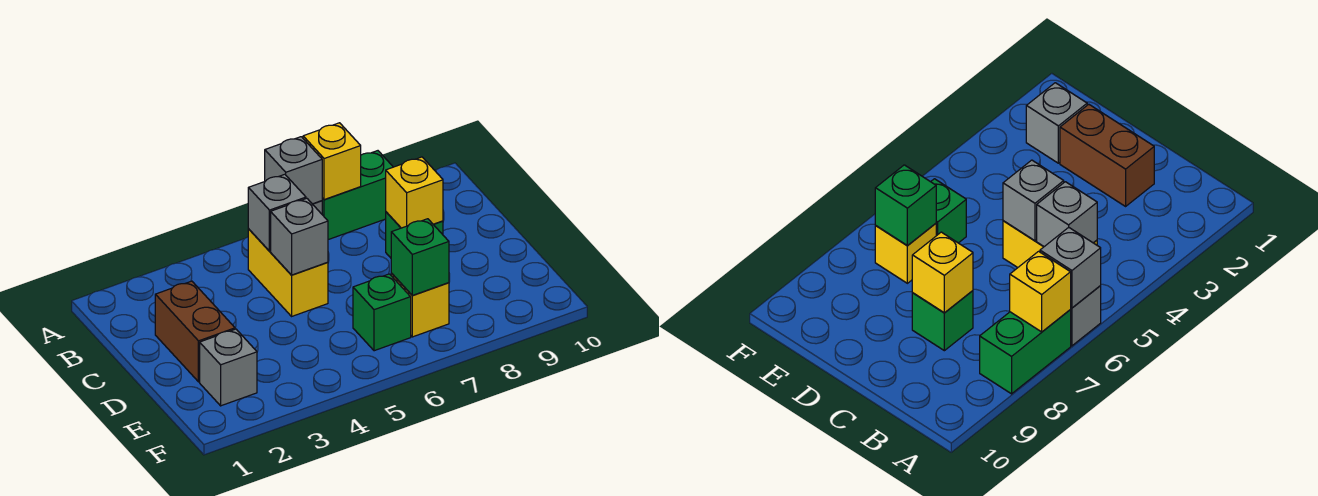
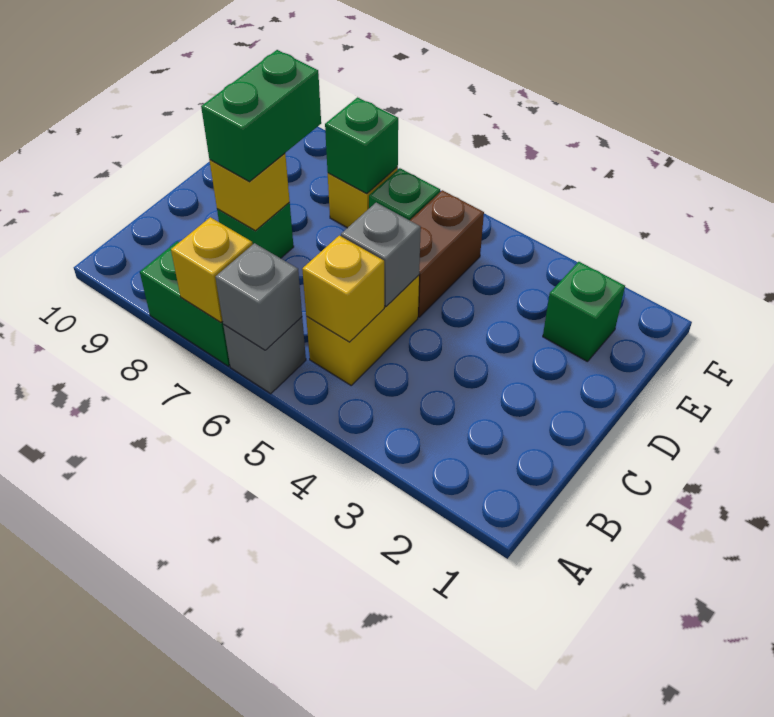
grey 1x1 brick [248,174,306,251] -> yellow 1x1 brick [302,236,384,342]
brown 1x2 brick [155,281,235,382] -> brown 1x2 brick moved to [410,190,484,317]
none -> green 1x2 brick [201,50,321,182]
grey 1x1 brick [200,329,257,406] -> green 1x1 brick [543,262,625,362]

